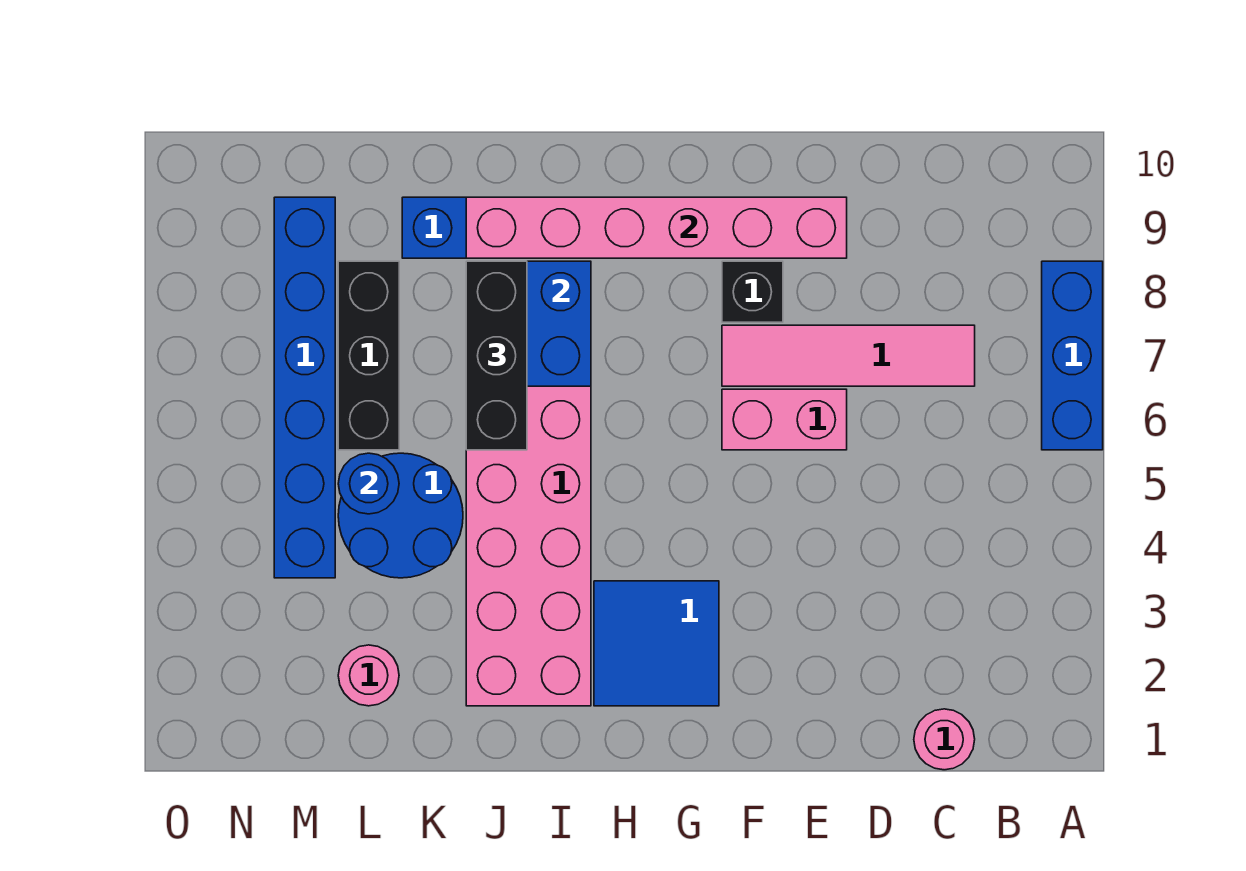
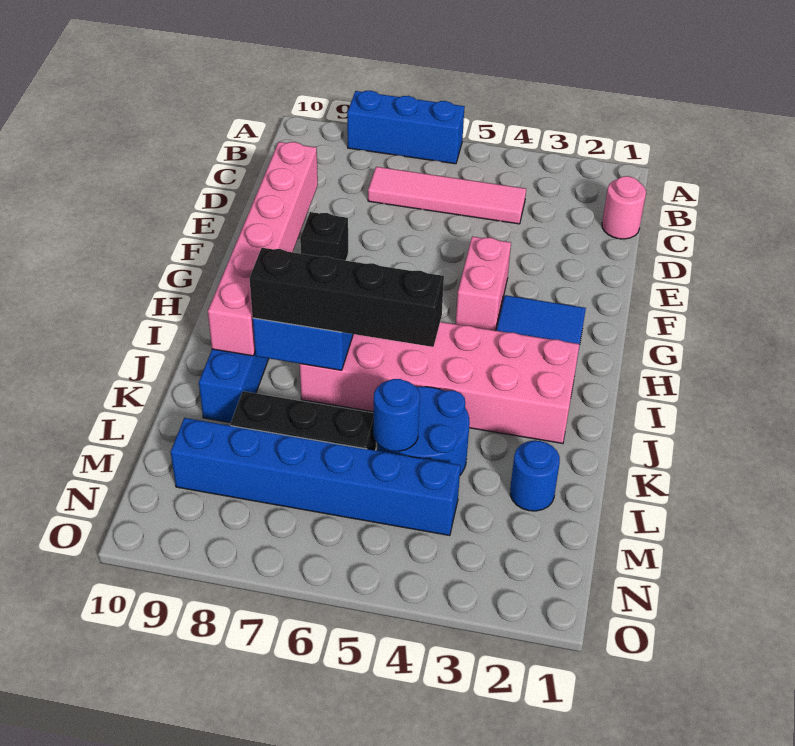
pink 1x4 tile [722,325,975,386] -> pink 1x4 tile turned to [368,167,526,224]
pink 1x2 brick [722,389,847,450] -> pink 1x2 brick moved to [456,236,511,331]
black 1x3 brick [466,261,527,450] -> black 1x4 brick [249,248,444,347]
pink 1x1 round brick [338,645,399,706] -> blue 1x1 round brick [510,441,560,511]

